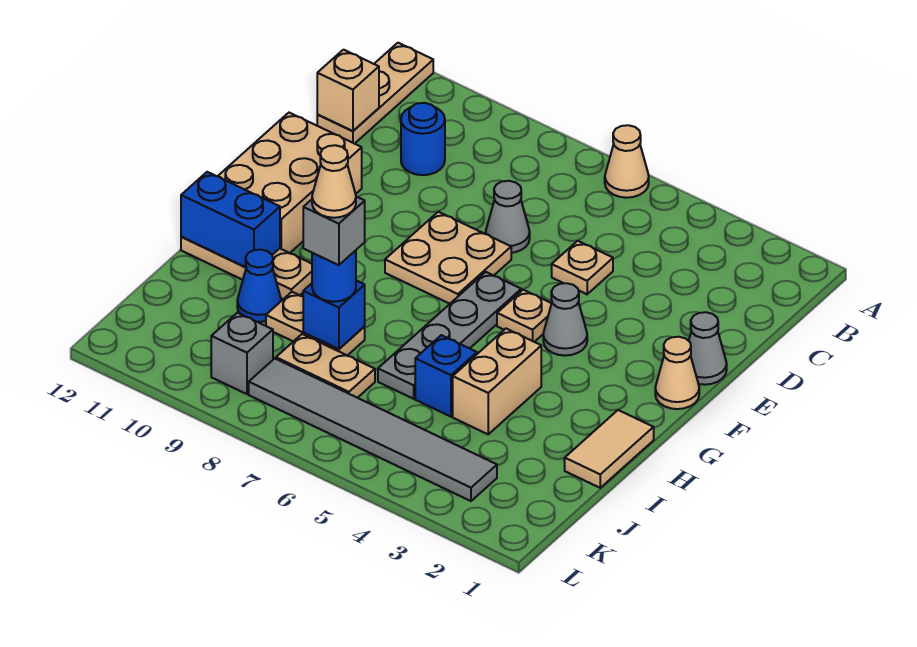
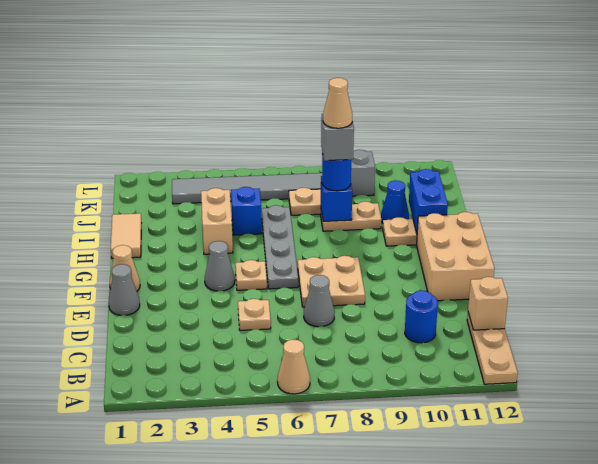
blue 1x2 brick [181,172,280,267] -> blue 1x2 brick turned to [409,169,448,233]

